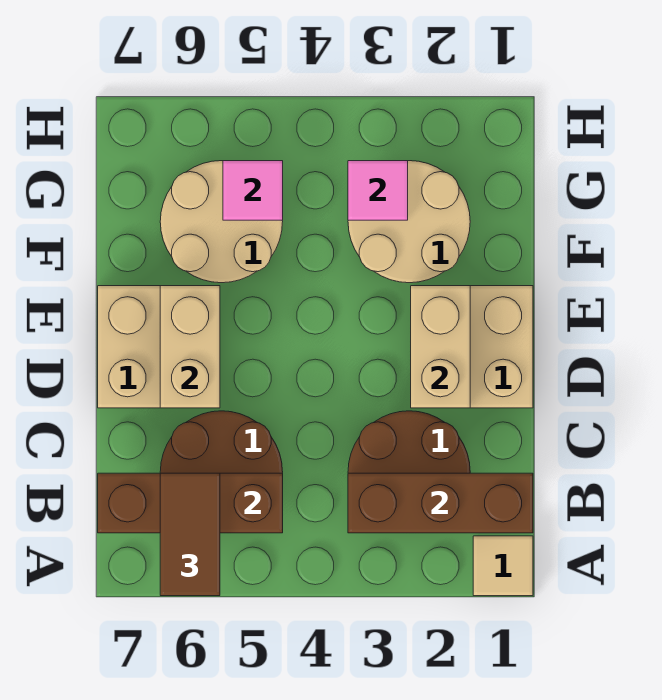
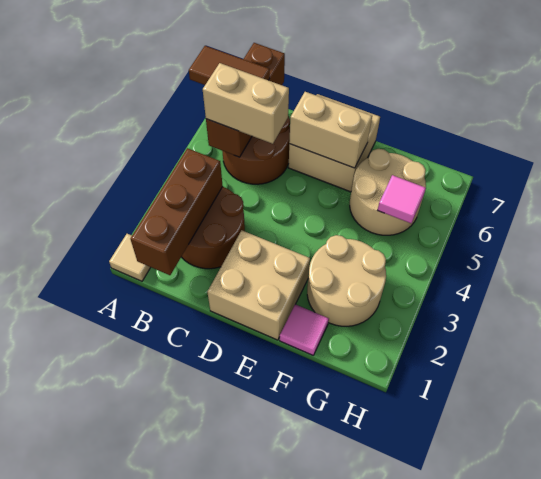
tan 1x2 brick [411,286,470,408] -> tan 1x2 brick moved to [203,63,289,144]
pink 1x1 tile [348,161,408,220] -> pink 1x1 tile moved to [280,304,329,355]

